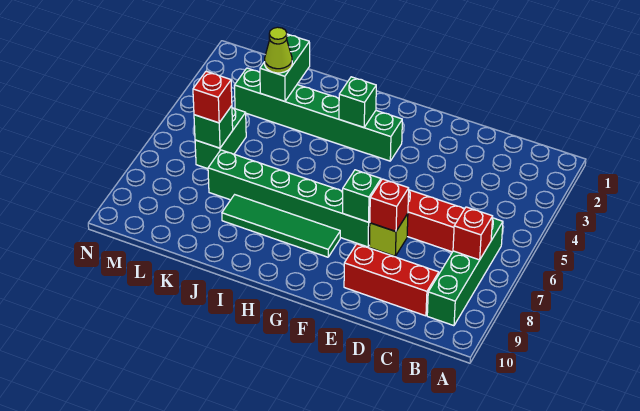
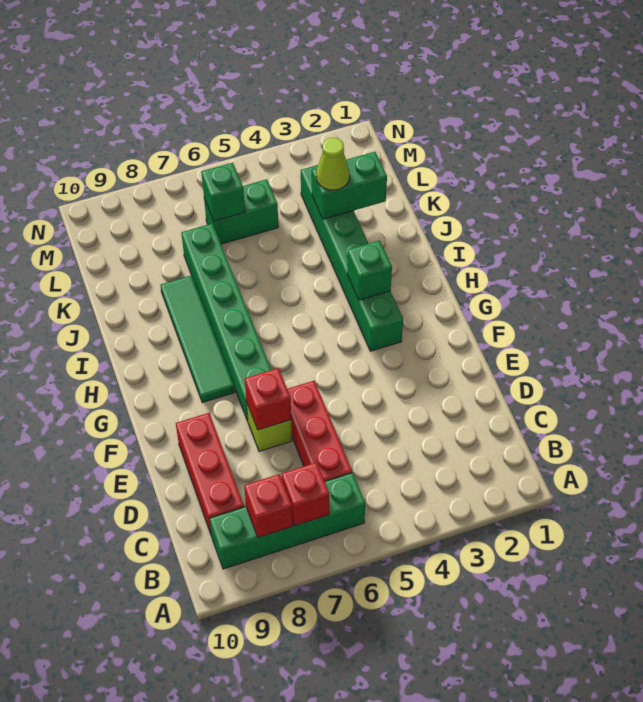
green 1x1 brick [343,170,381,222] -> none
red 1x1 brick [193,72,232,123] -> red 1x1 brick moved to [244,474,293,537]

